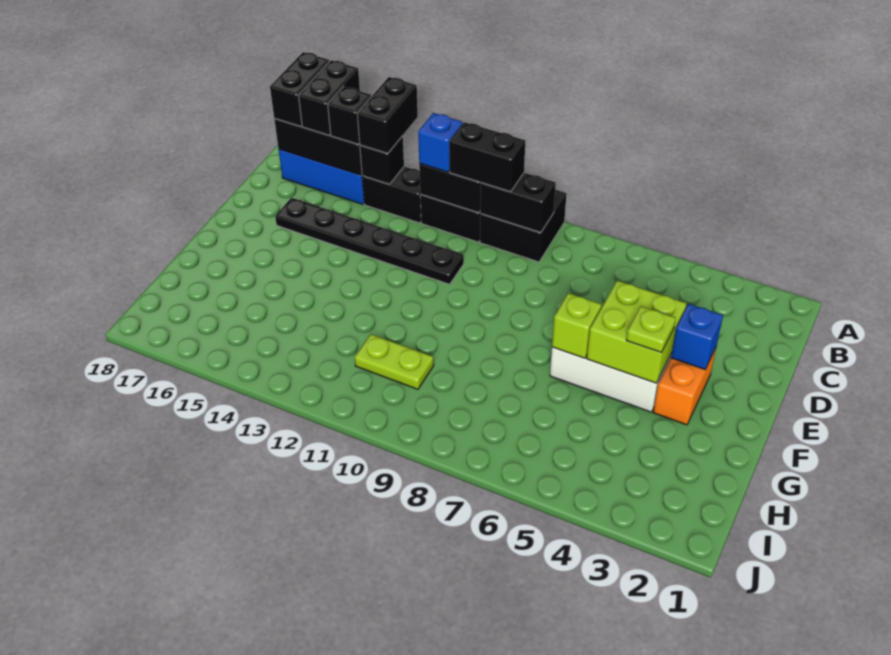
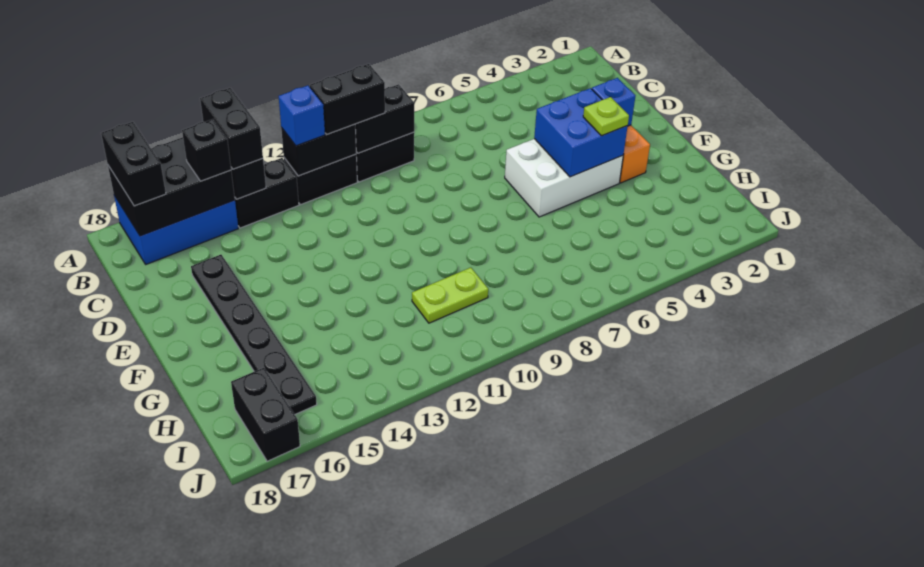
black 1x2 brick [299,60,360,135] -> black 1x2 brick moved to [231,368,300,461]
black 1x6 plate [275,198,464,284] -> black 1x6 plate turned to [191,255,317,414]
lime 2x2 brick [587,281,687,383] -> blue 2x2 brick [534,88,628,177]
lime 1x1 brick [552,293,602,358] -> none

